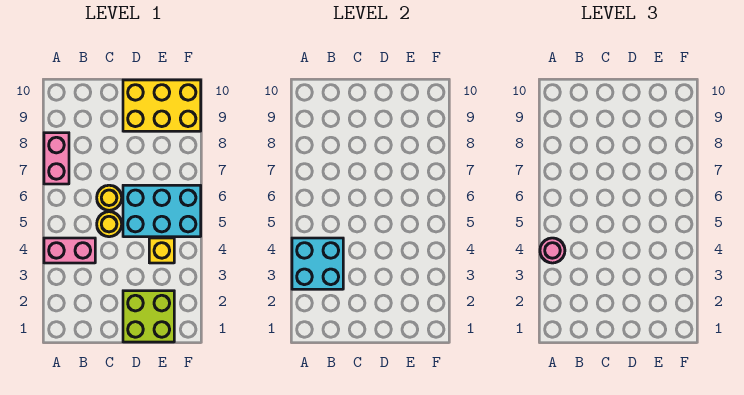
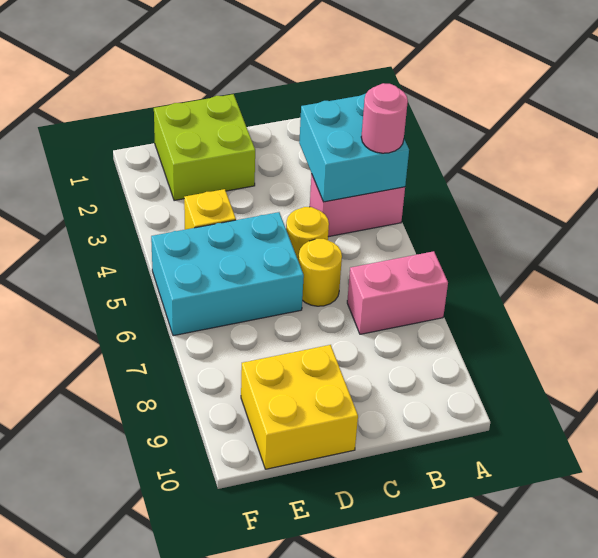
pink 1x2 brick [44,133,69,184] -> pink 1x2 brick turned to [347,251,448,334]
yellow 2x3 brick [123,80,201,131] -> yellow 2x2 brick [241,345,358,469]

